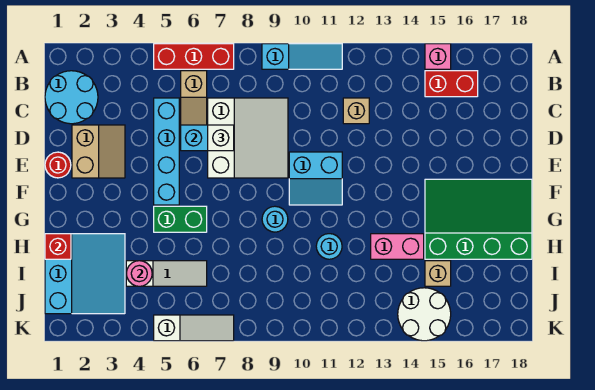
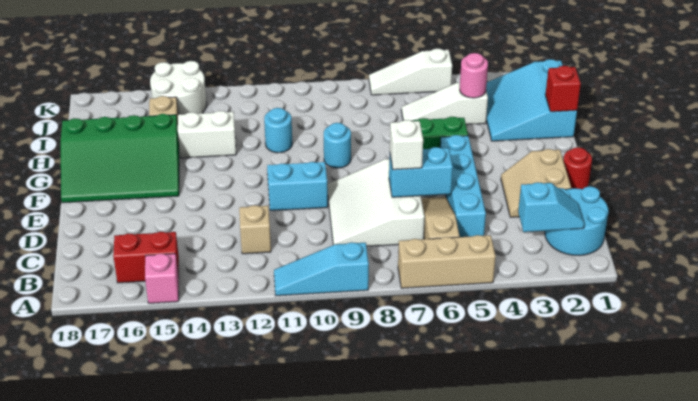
red 1x3 brick [154,44,234,69] -> tan 1x3 brick [398,235,496,288]
none -> cyan 1x2 slope [518,182,584,232]
pink 1x2 brick [371,234,424,259] -> white 1x2 brick [178,111,236,158]

